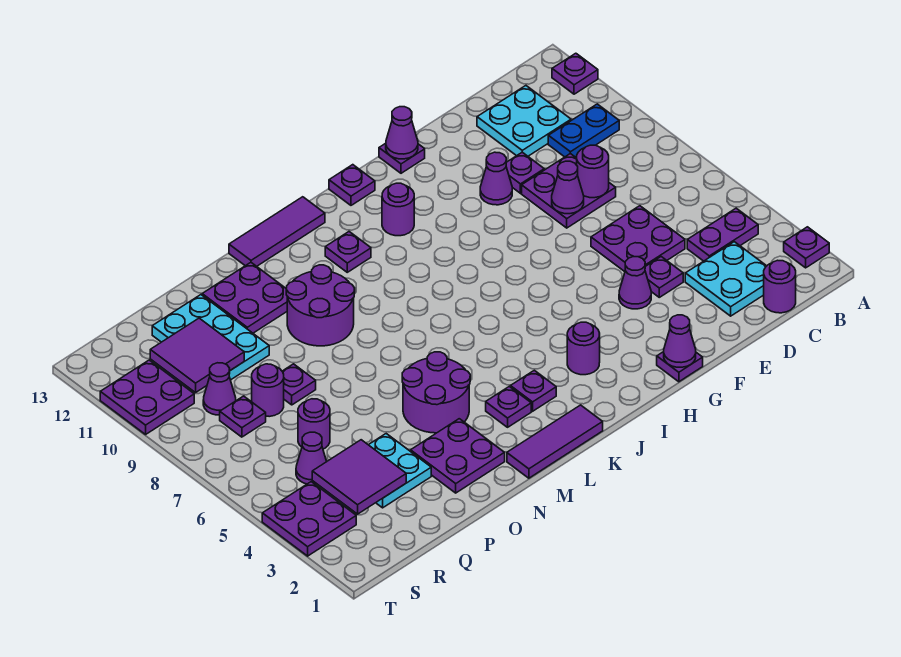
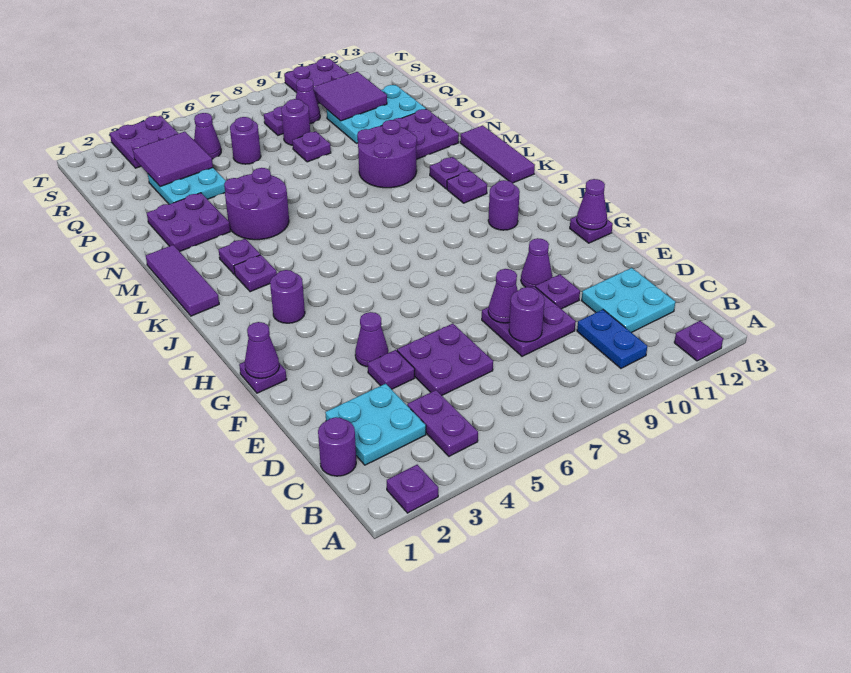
purple 1x1 plate [329,165,375,205] -> purple 1x1 plate moved to [430,157,469,189]

